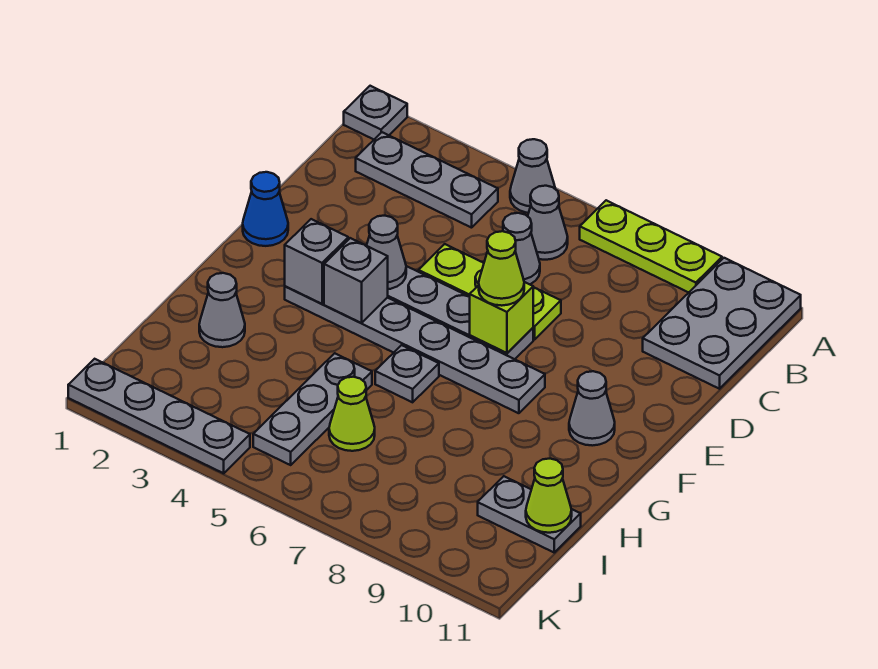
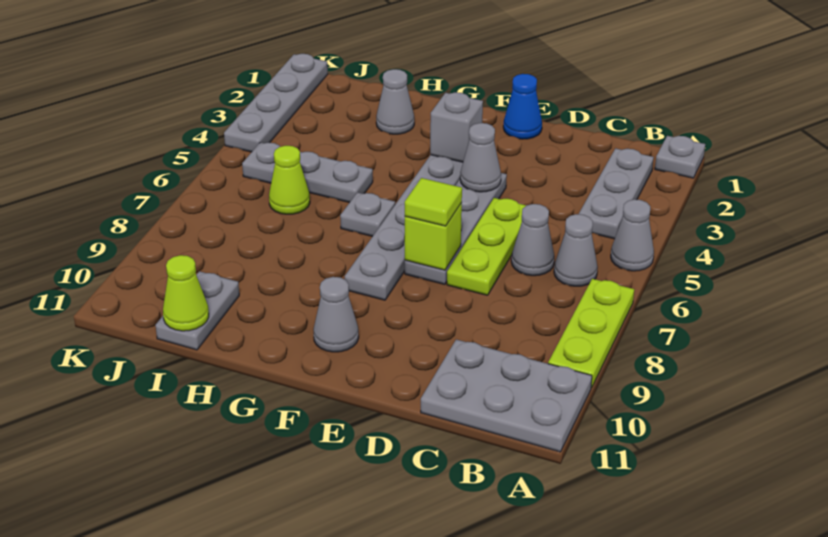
lime 1x1 cone [479,231,524,306] -> lime 1x1 tile [405,178,462,226]
grey 1x1 brick [324,238,388,323] -> none

